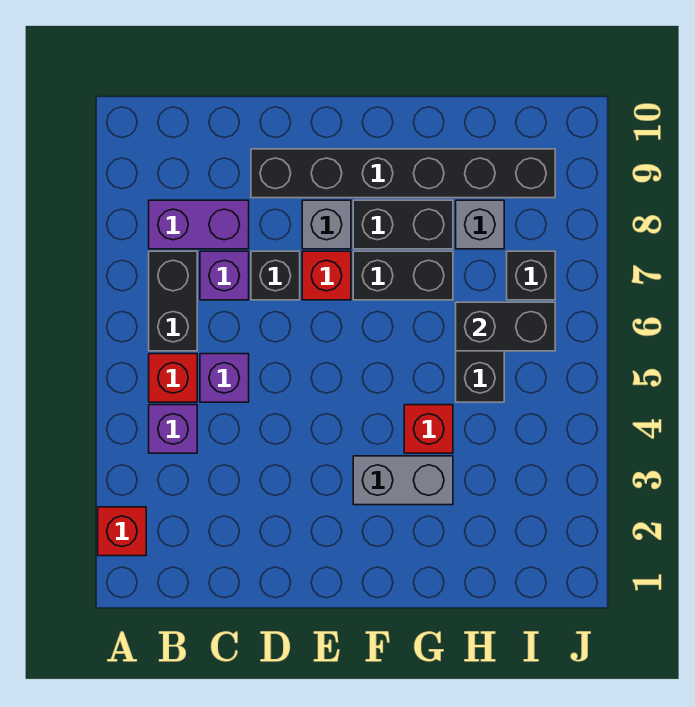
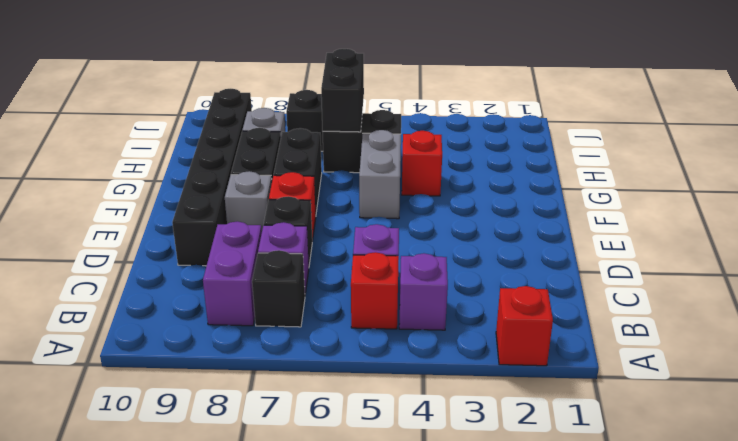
black 1x2 brick [149,251,197,351] -> black 1x1 brick [252,250,305,327]
grey 1x2 brick [353,456,453,505] -> grey 1x2 brick moved to [359,130,401,219]

